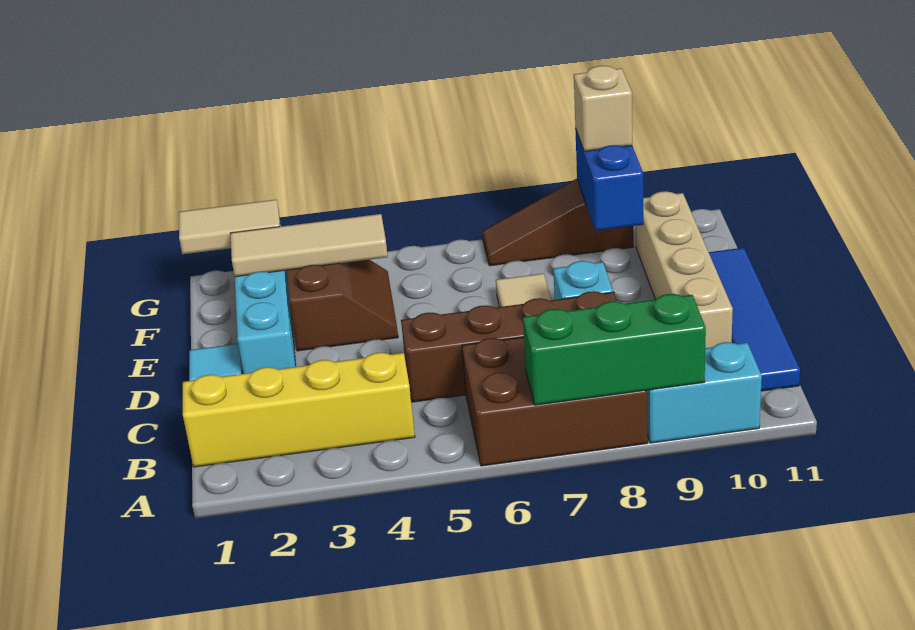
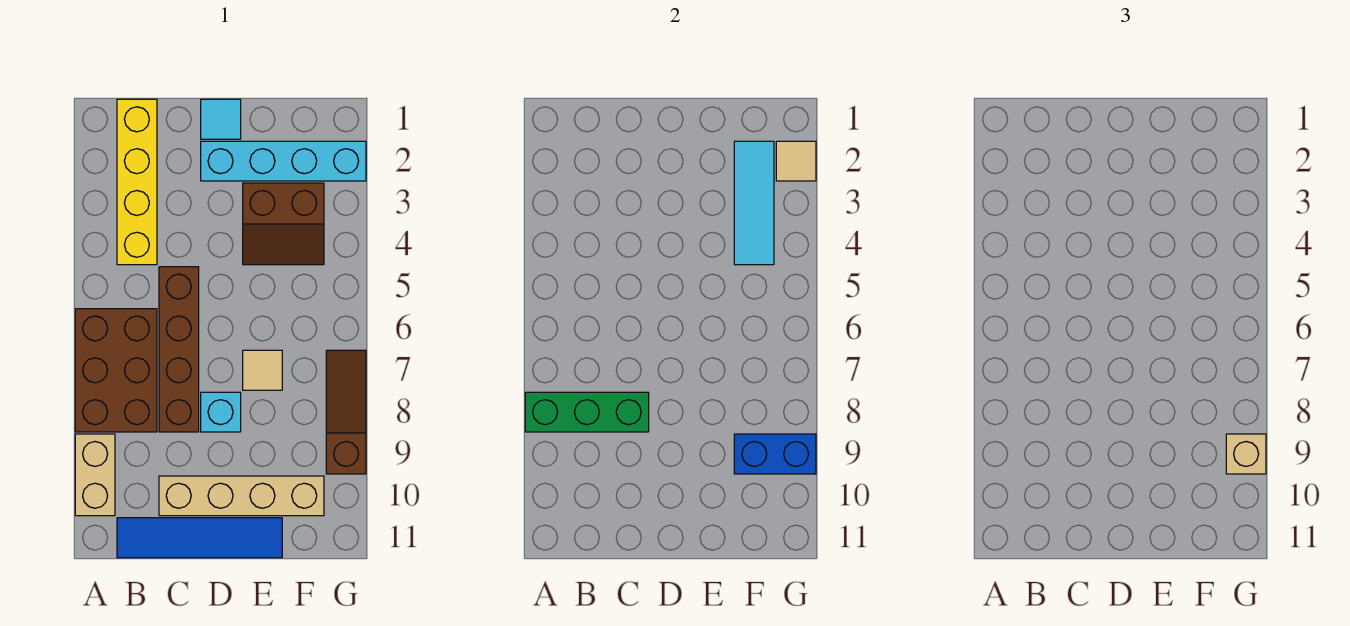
green 1x3 brick [523,294,706,405] -> green 1x3 brick turned to [525,392,649,432]
cyan 1x2 brick [647,342,762,443] -> tan 1x2 brick [75,434,115,516]
tan 1x3 tile [231,214,388,277] -> cyan 1x3 tile [734,141,774,265]
tan 1x2 tile [179,200,280,254] -> tan 1x1 tile [776,141,816,181]

